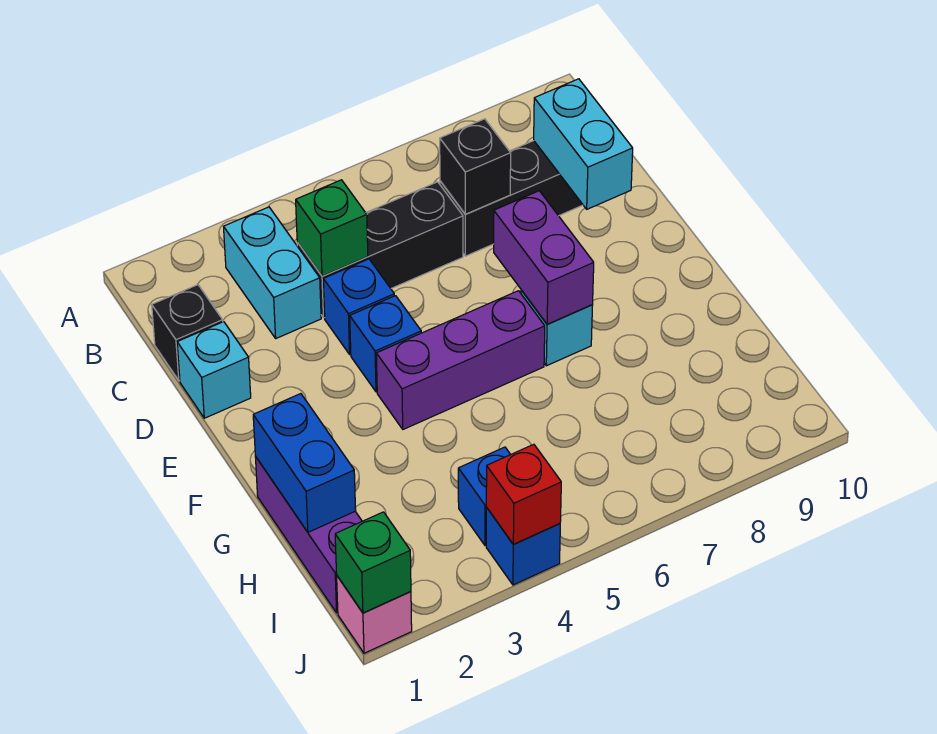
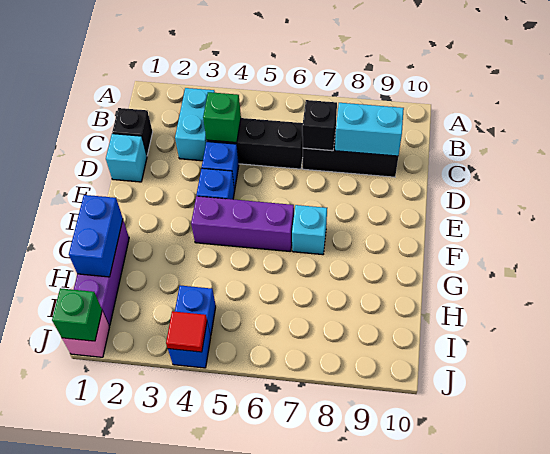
cyan 1x2 brick [534,79,633,209] -> cyan 1x2 brick turned to [335,103,404,156]
purple 1x2 brick [494,191,594,324] -> none
red 1x1 brick [486,444,561,544] -> red 1x1 tile [166,311,207,352]

